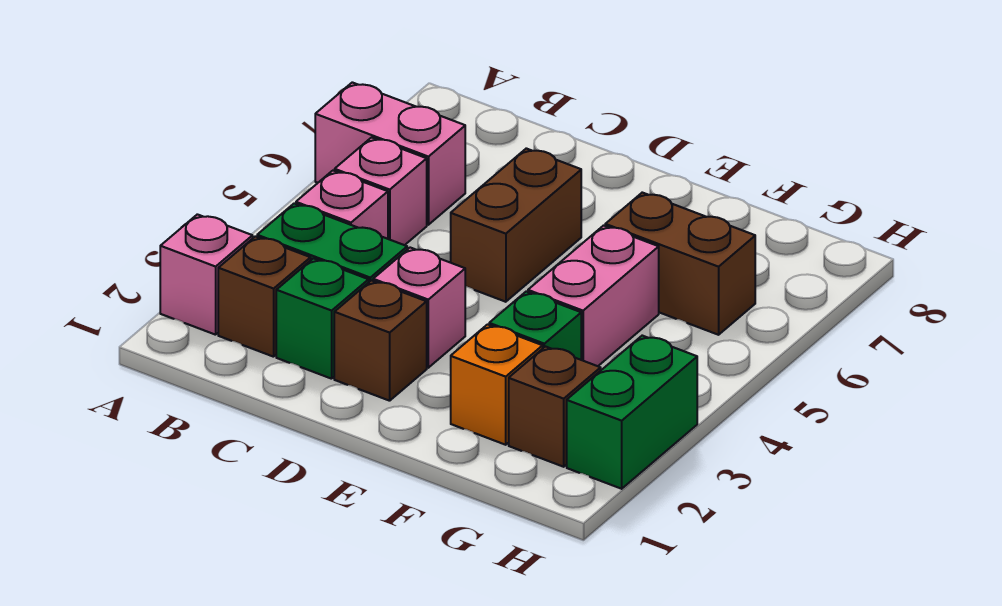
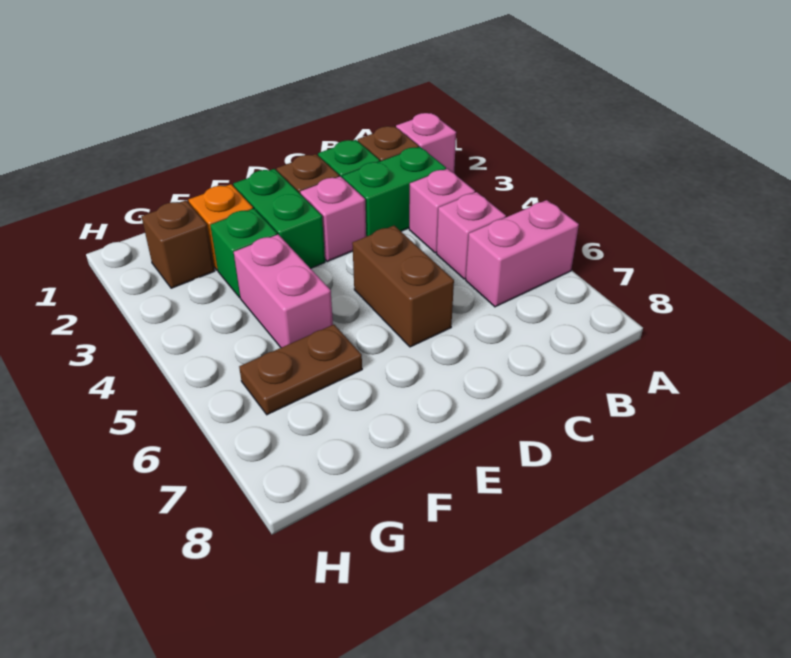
brown 1x2 brick [605,193,755,335] -> brown 1x2 plate [239,325,362,415]
green 1x2 brick [567,336,697,489] -> green 1x2 brick moved to [233,169,325,269]

